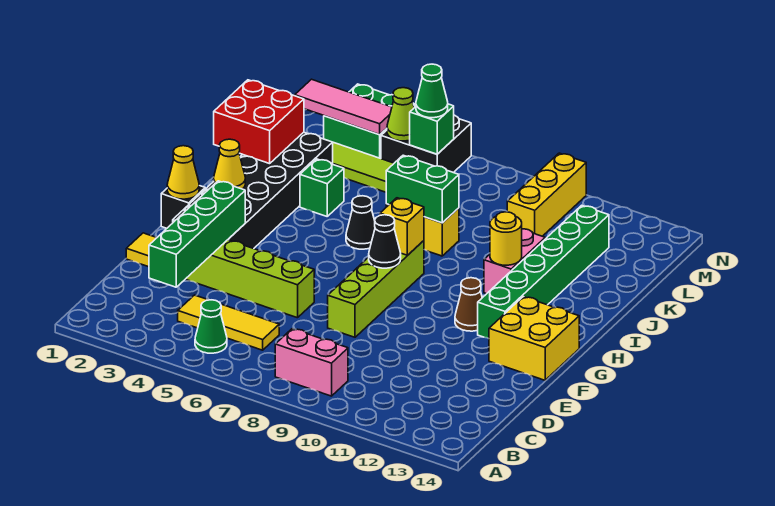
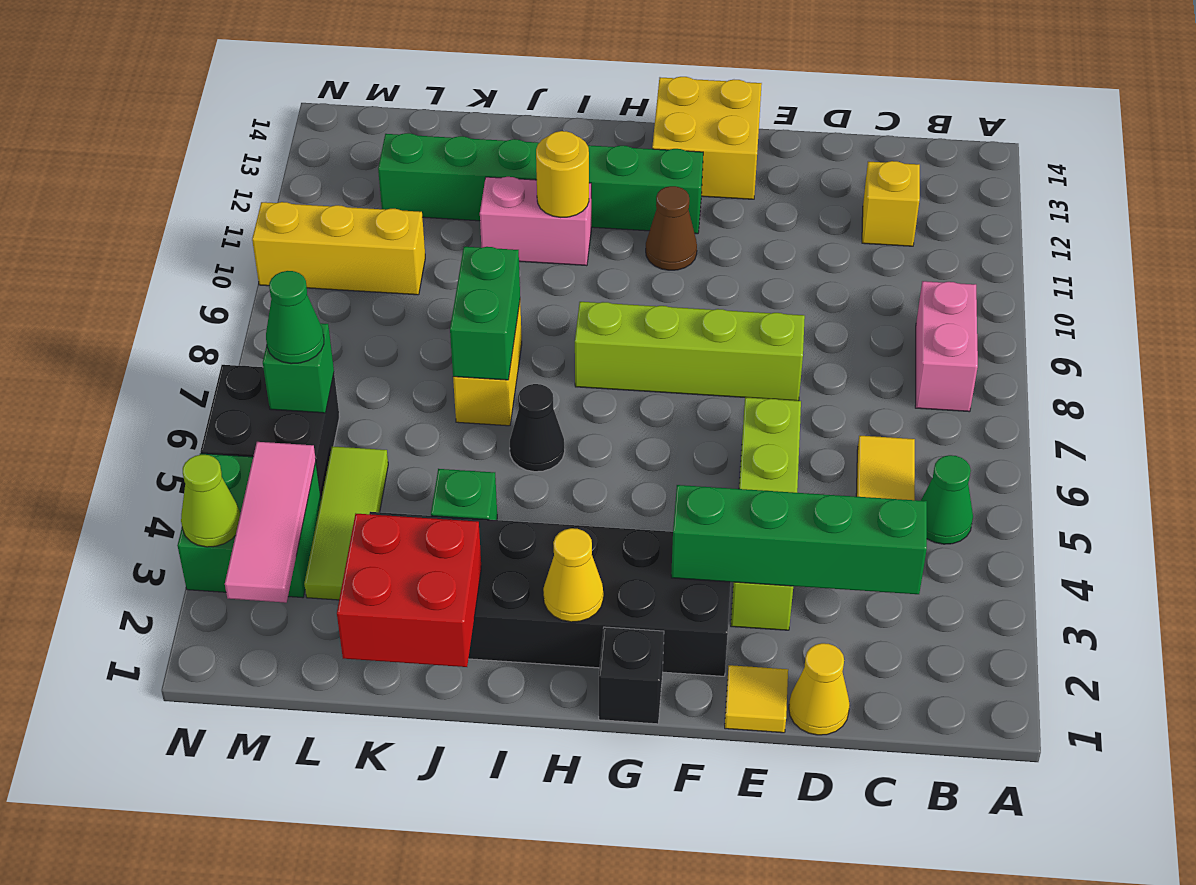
yellow 1x1 cone [167,146,199,199] -> yellow 1x1 cone moved to [789,643,850,735]
black 1x1 cone [369,215,401,268] -> none
yellow 1x1 brick [380,198,424,255] -> yellow 1x1 brick moved to [862,161,920,246]
lime 1x1 cone [387,88,414,141] -> lime 1x1 cone moved to [181,455,240,547]

